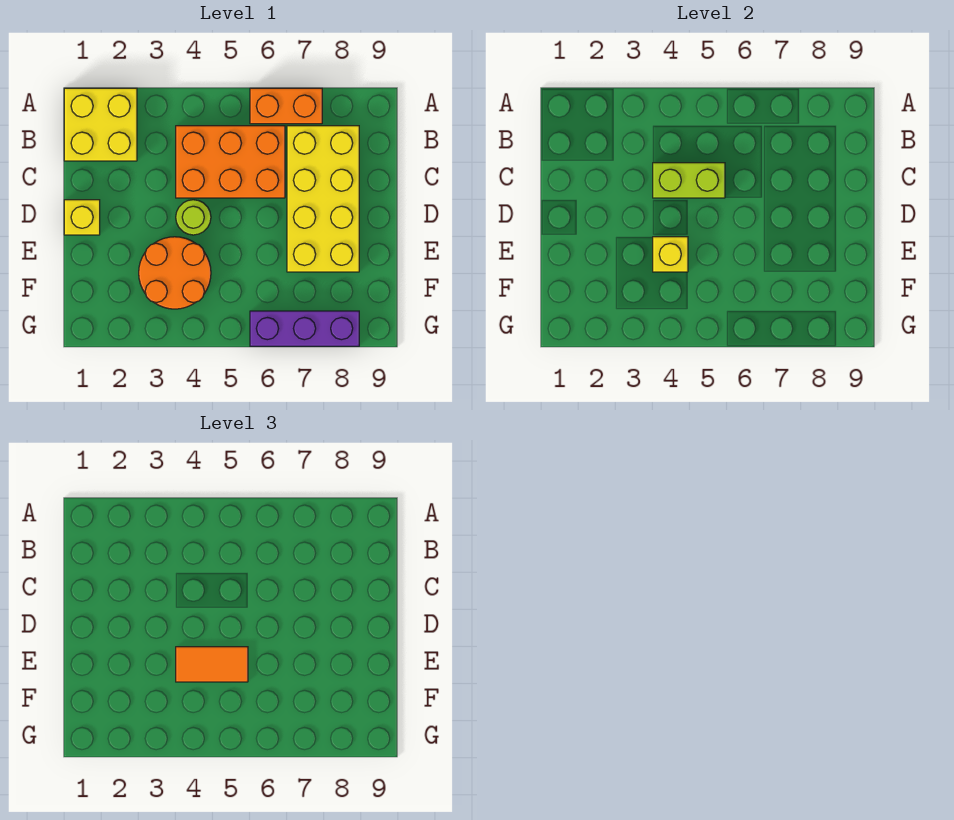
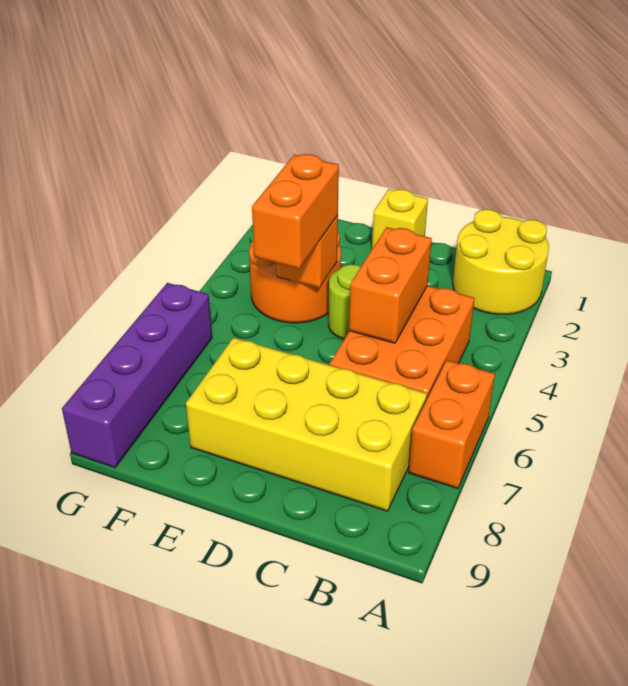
yellow 2x2 brick [64,88,137,161] -> yellow 2x2 round brick [453,209,549,314]
lime 1x2 brick [653,163,725,198] -> orange 1x2 brick [349,227,432,343]
yellow 1x1 brick [653,237,688,272] -> orange 1x1 brick [277,215,338,288]
orange 1x2 tile [176,647,248,682] -> orange 1x2 brick [252,154,339,269]
purple 1x3 brick [250,311,359,346] -> purple 1x4 brick [62,283,212,468]

